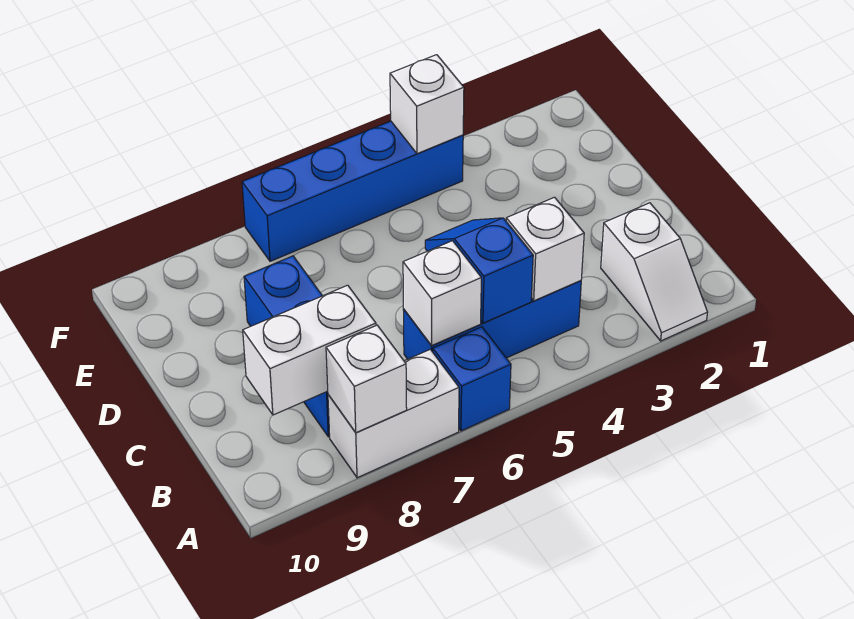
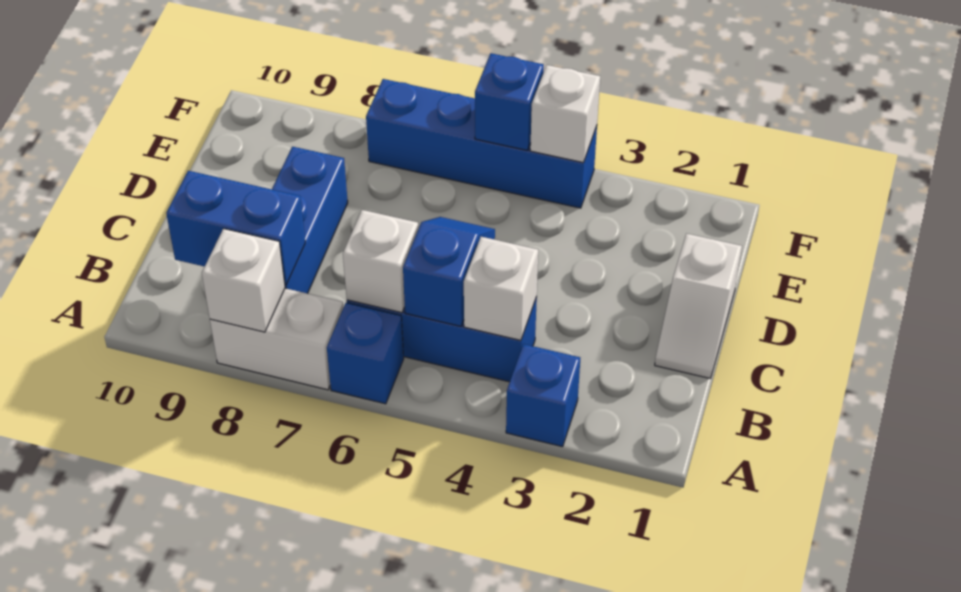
white 1x2 slope [601,203,707,341] -> white 1x2 slope moved to [655,234,742,378]
none -> blue 1x1 brick [506,344,580,447]
white 1x2 brick [243,285,376,415] -> blue 1x2 brick [166,171,305,285]
none -> blue 1x1 brick [475,53,544,150]

